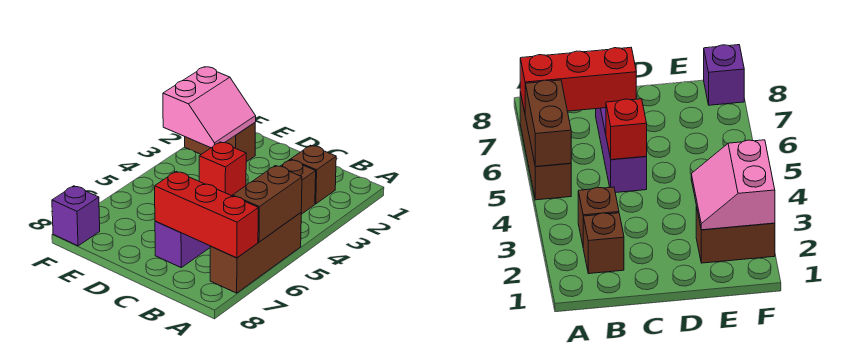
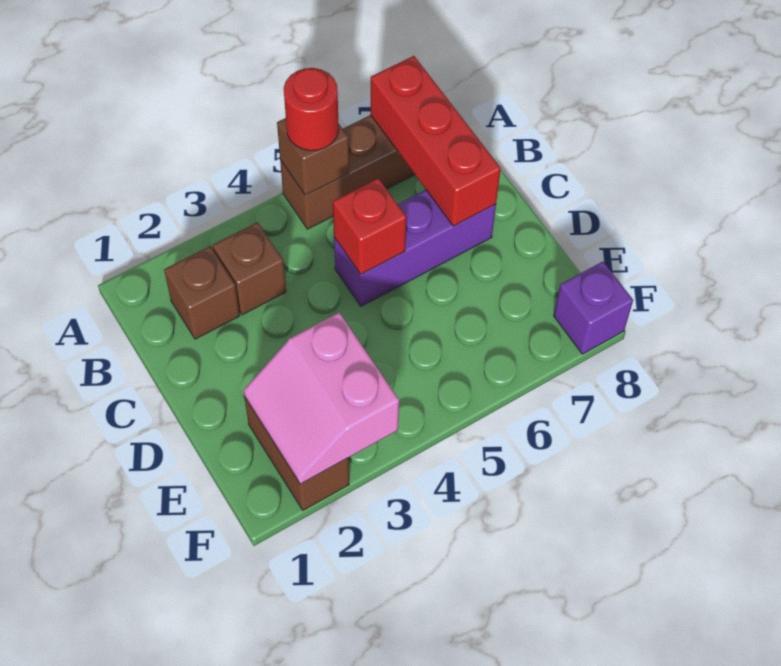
brown 1x2 brick [233,166,302,242] -> brown 1x1 brick [277,118,349,195]
none -> red 1x1 round brick [284,68,339,151]
pink 2x2 slope [163,67,256,148] -> pink 2x2 slope turned to [243,312,399,484]

